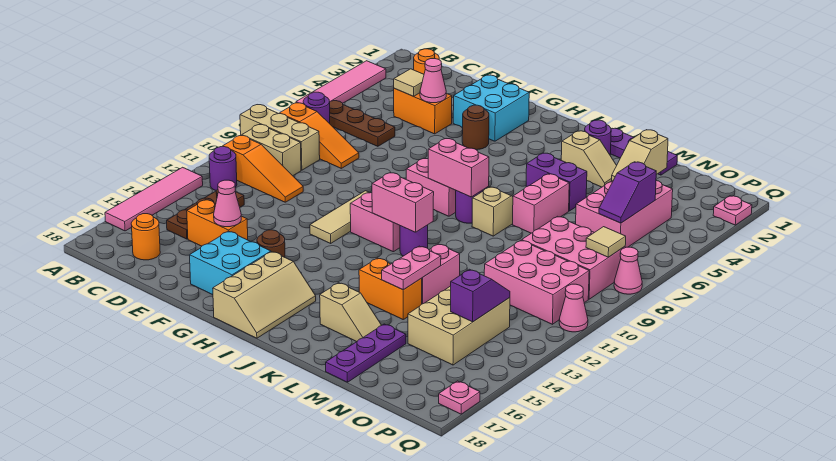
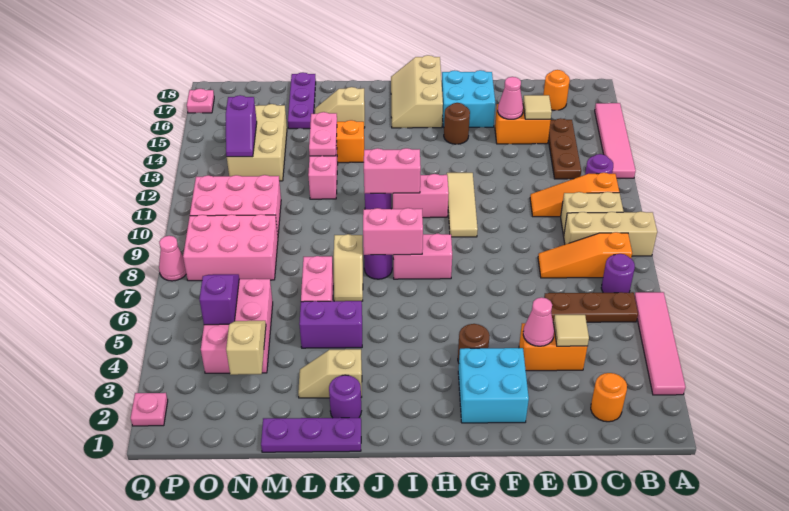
tan 1x1 tile [586,227,626,257] -> tan 1x1 tile moved to [523,95,552,119]
pink 1x1 cone [559,284,588,332] -> none

